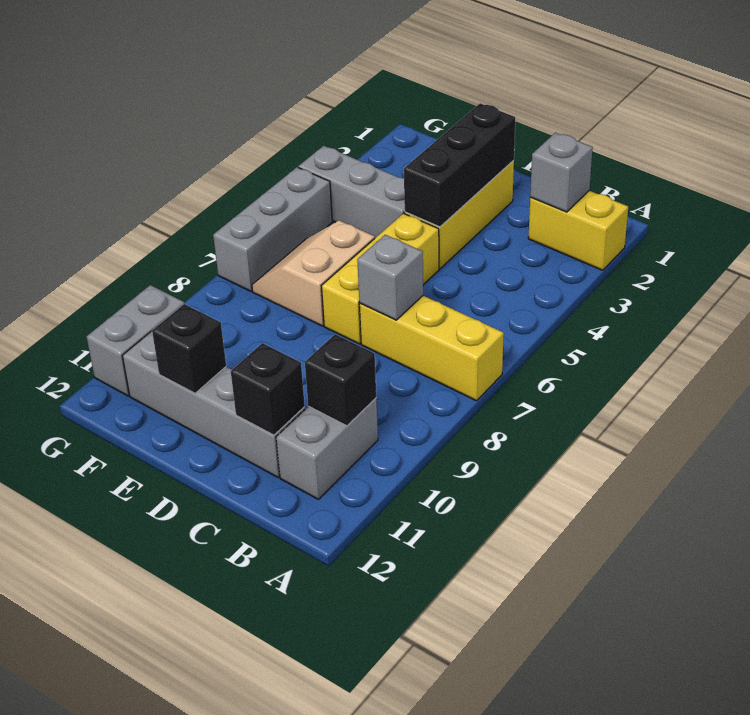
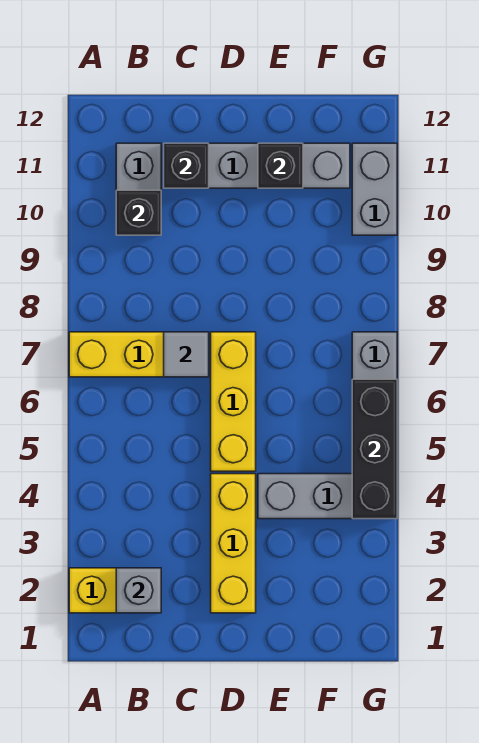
grey 1x1 brick [357,235,423,320] -> grey 1x1 tile [164,332,209,377]
black 1x3 brick [404,103,515,227] -> black 1x3 brick moved to [352,379,397,519]
tan 2x2 slope [252,220,375,326] -> none

